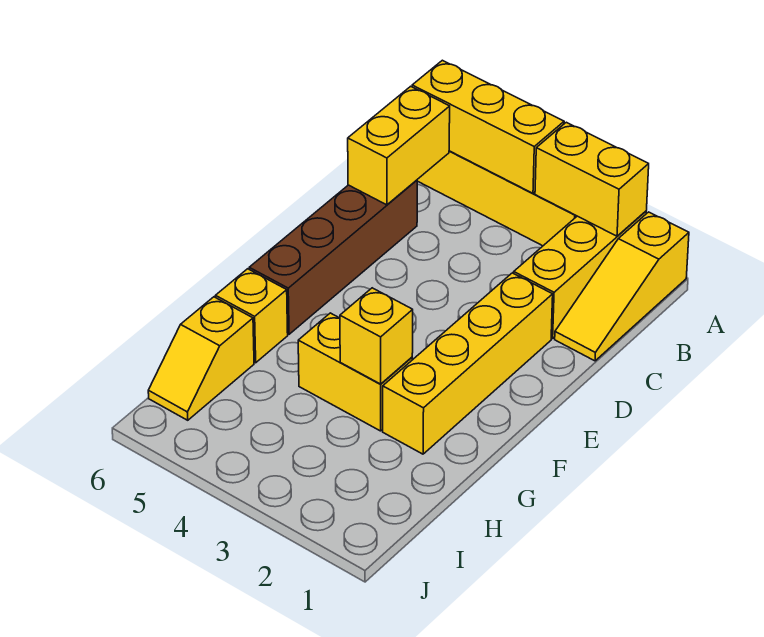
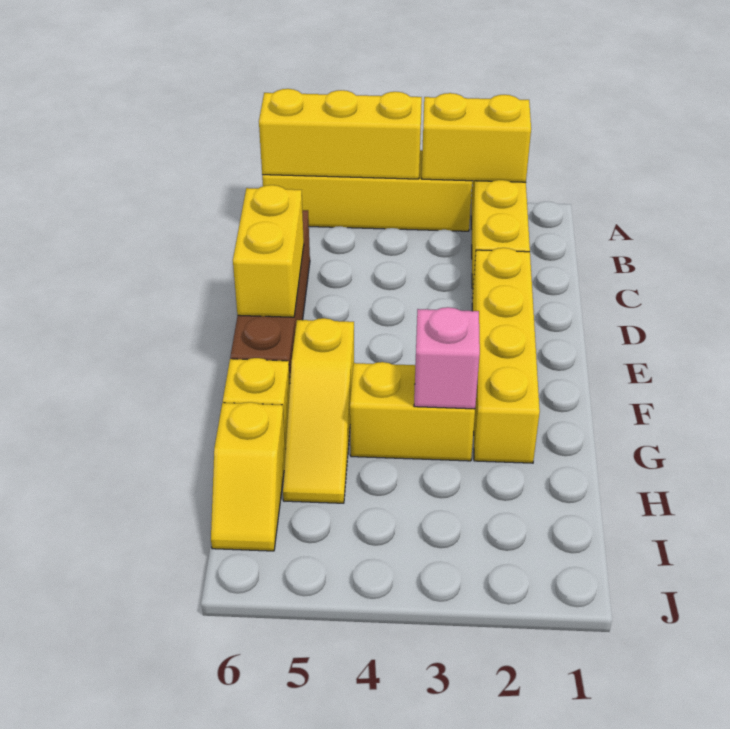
yellow 1x3 slope [555,212,689,361] -> yellow 1x3 slope moved to [283,318,354,503]
yellow 1x2 brick [348,86,450,205] -> yellow 1x2 brick moved to [233,185,304,317]
yellow 1x1 brick [340,288,413,384] -> pink 1x1 brick [414,307,480,409]

